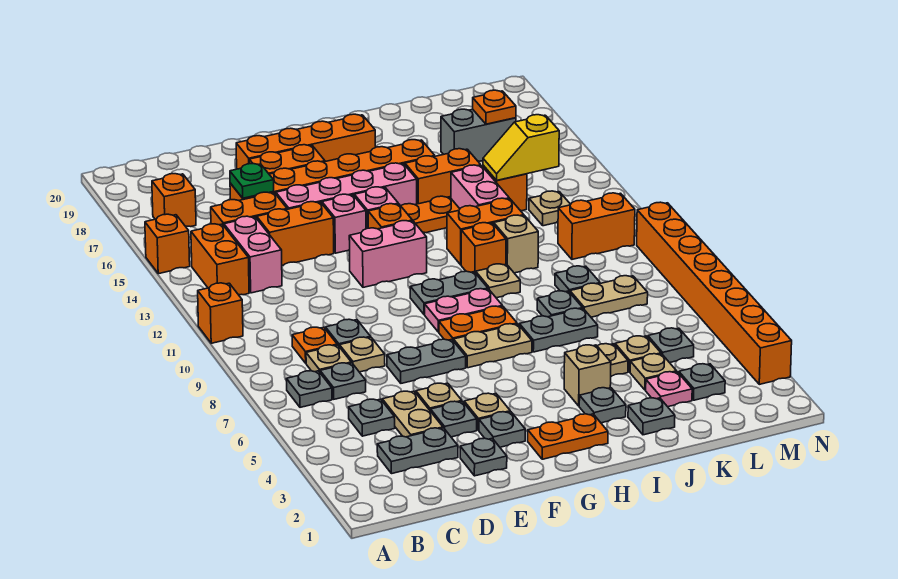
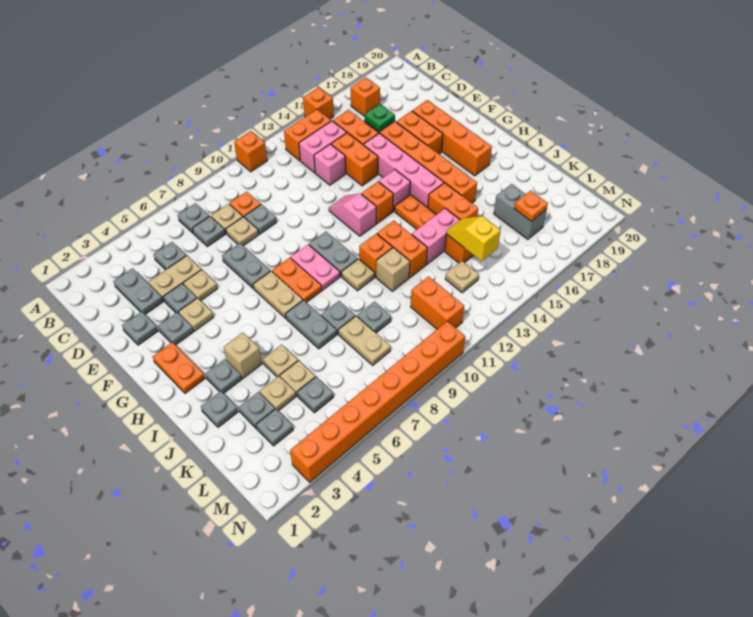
pink 1x2 brick [349,221,427,287] -> pink 1x2 slope [329,193,376,236]
pink 1x1 brick [322,194,366,253] -> pink 1x1 brick moved to [314,144,346,185]
pink 1x1 plate [646,372,692,407] -> grey 1x1 plate [239,392,275,428]

